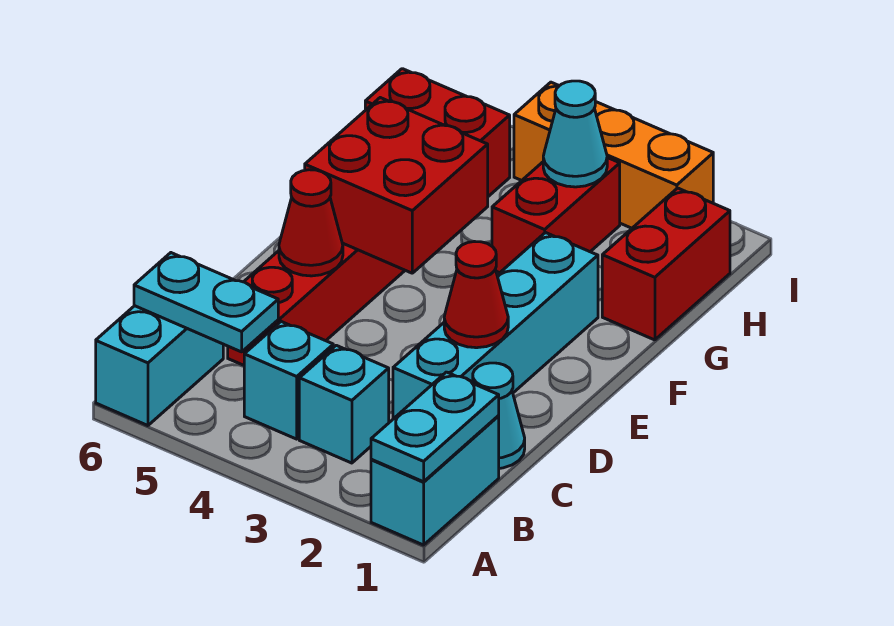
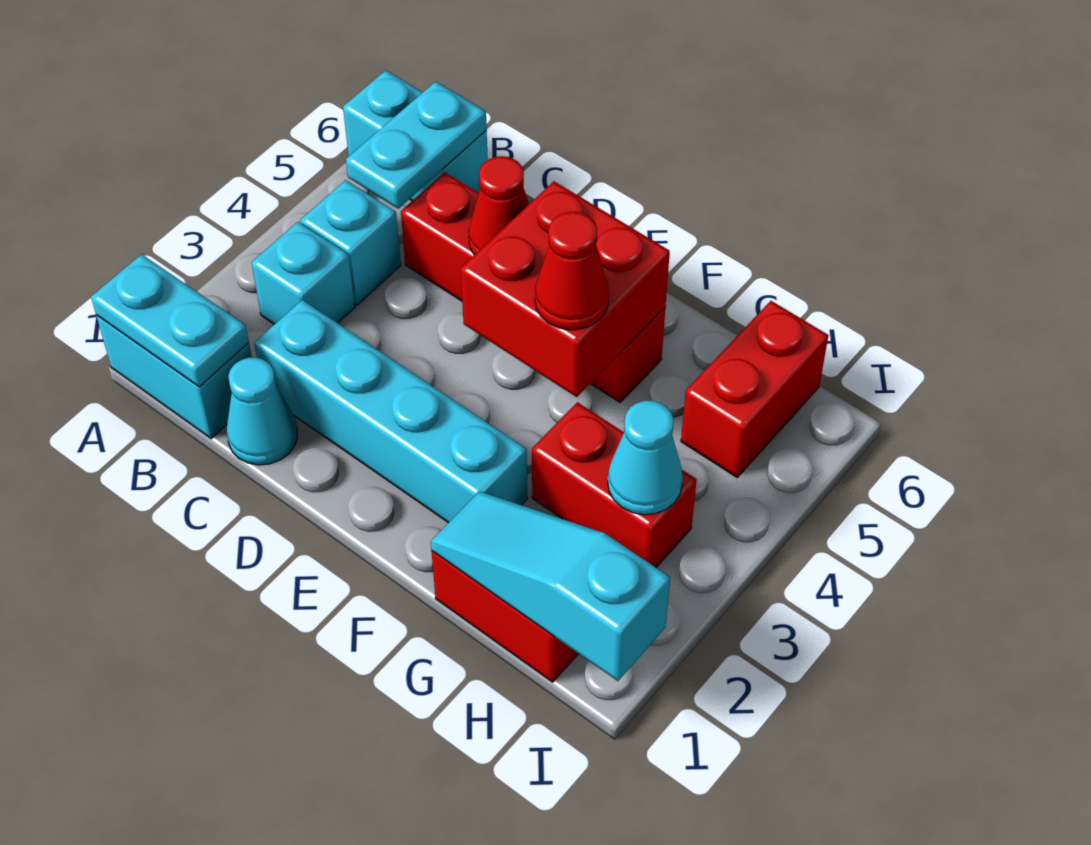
red 1x1 cone [444,242,508,348] -> red 1x1 cone moved to [535,212,609,330]
none -> cyan 1x3 slope [431,491,670,681]
orange 1x3 brick [514,82,713,228] -> none

